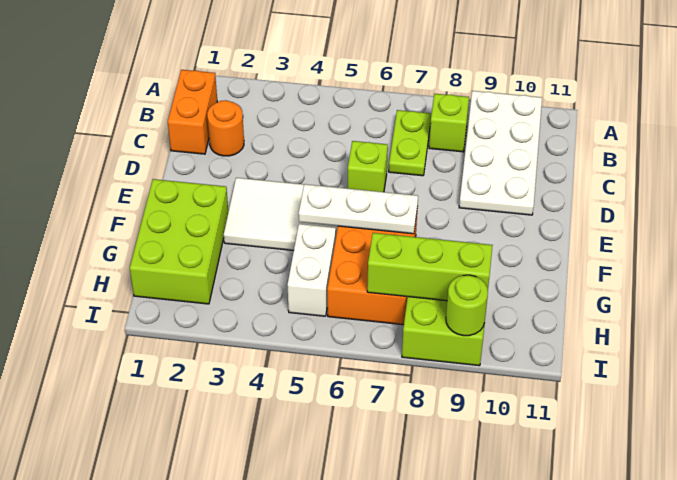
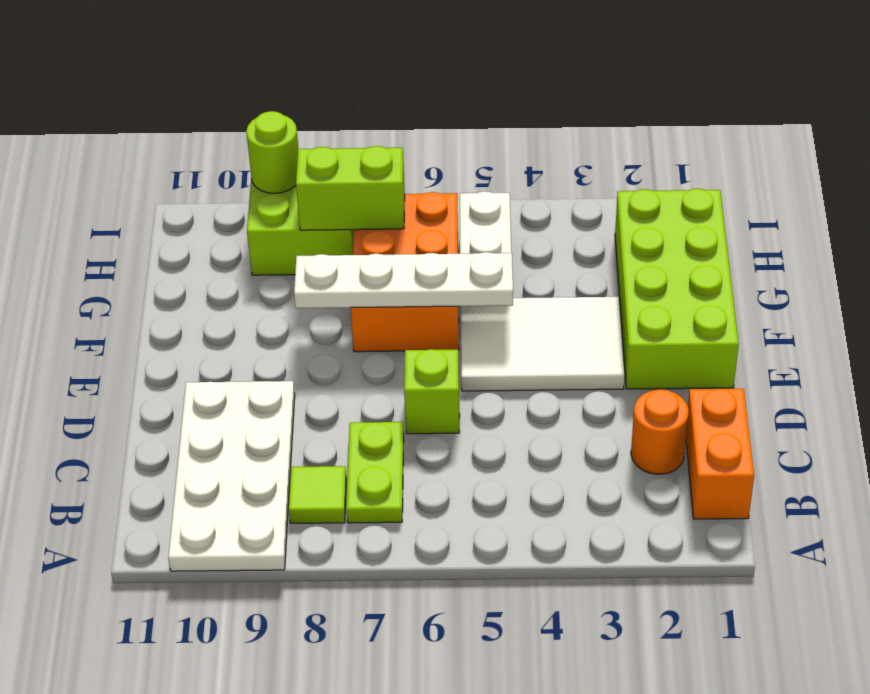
lime 1x1 brick [429,94,469,152] -> lime 1x1 tile [289,466,346,523]
lime 2x3 brick [130,179,228,304] -> lime 2x4 brick [615,189,739,389]
white 1x3 plate [299,184,418,234] -> white 1x4 plate [294,252,513,308]
lime 1x3 brick [367,233,493,301] -> lime 1x2 brick [296,146,405,230]

